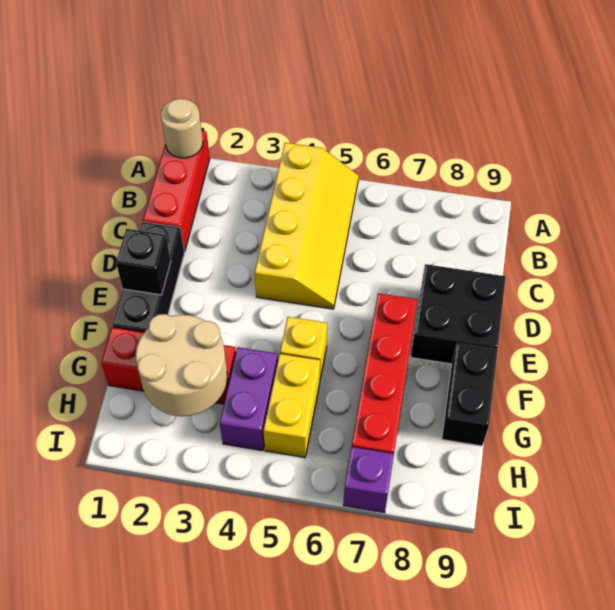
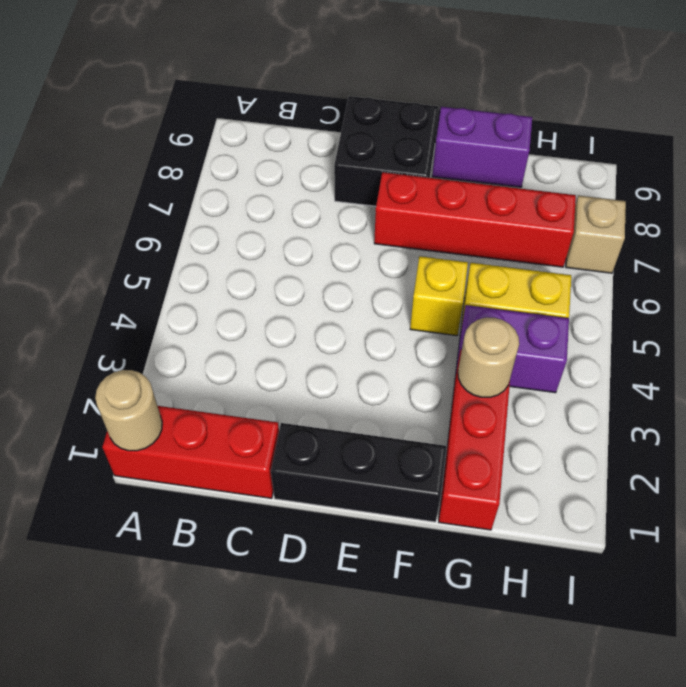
yellow 2x4 slope [255,143,359,309] -> none
black 1x1 brick [116,229,171,295] -> none
black 1x2 brick [442,343,498,446] -> purple 1x2 brick [432,107,532,187]
tan 2x2 round brick [136,314,227,416] -> tan 1x1 round brick [458,318,519,397]
purple 1x1 brick [343,447,394,513] -> tan 1x1 brick [566,195,626,273]

